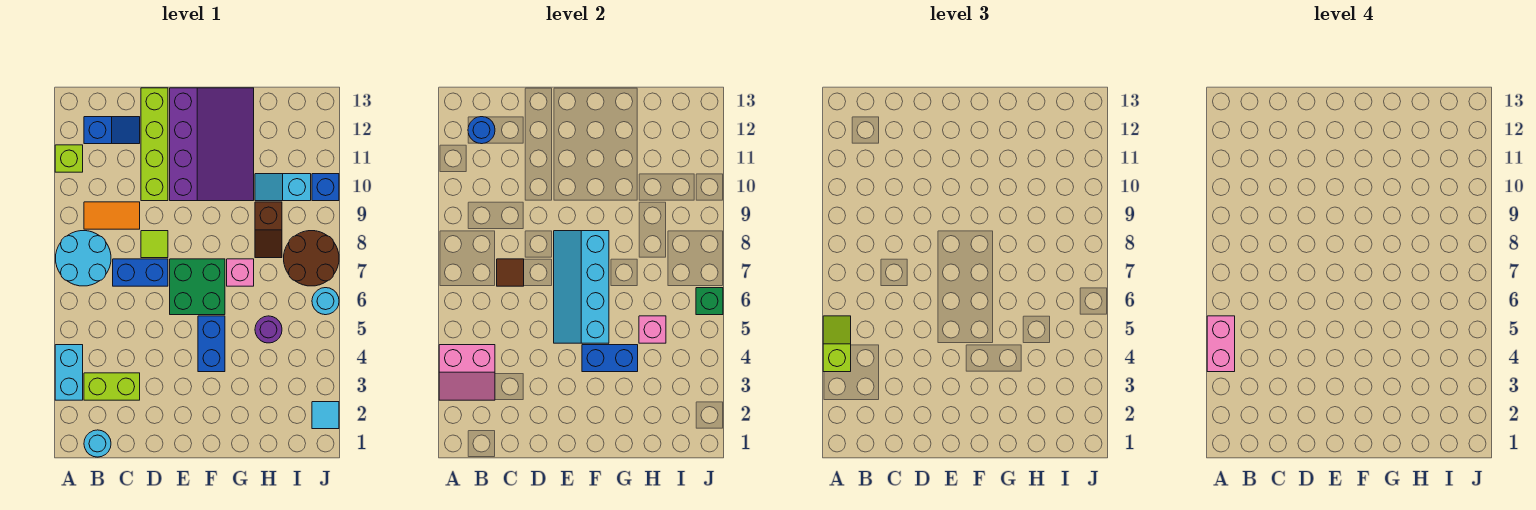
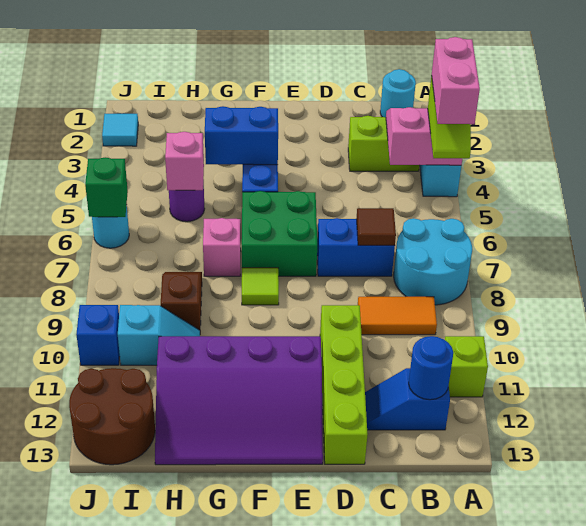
lime 1x1 tile [141,231,168,258] -> lime 1x1 tile moved to [242,268,279,305]
cyan 2x4 slope [554,231,609,343] -> none
purple 3x4 slope [170,88,254,201] -> purple 3x4 slope turned to [155,336,323,465]
brown 2x2 round brick [284,231,339,286] -> brown 2x2 round brick moved to [69,368,155,465]

